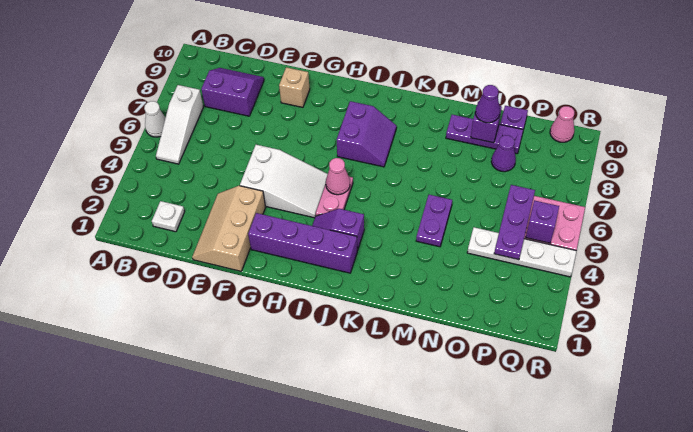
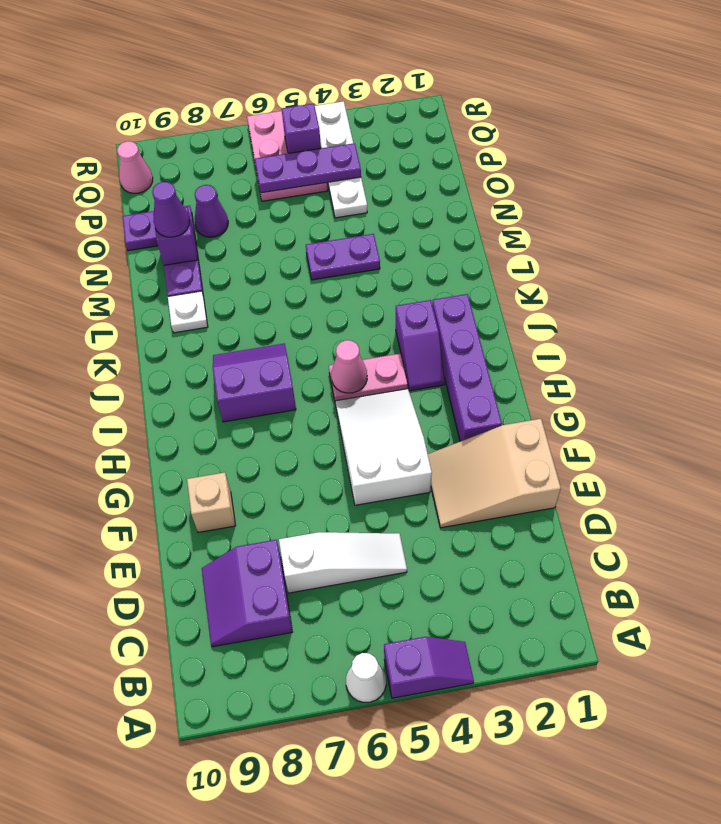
none -> purple 1x2 slope [384,637,474,698]
white 1x3 slope [156,85,203,164] -> white 1x3 slope moved to [279,532,407,593]
white 1x1 plate [152,201,185,232] -> white 1x1 plate moved to [168,291,208,333]
tan 2x3 slope [192,186,265,271] -> tan 2x3 slope turned to [428,419,561,528]

